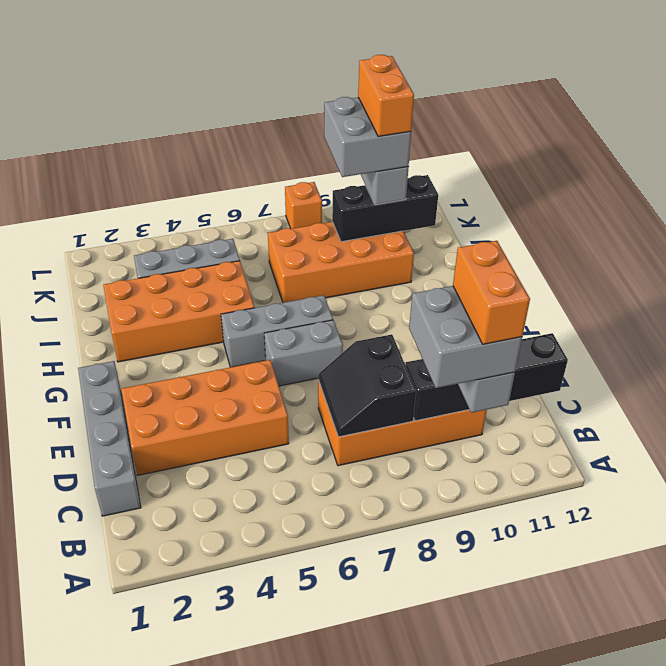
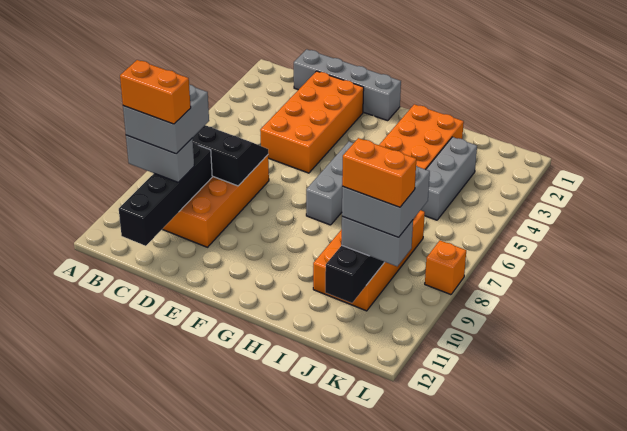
grey 1x2 brick [264,320,343,386] -> none

